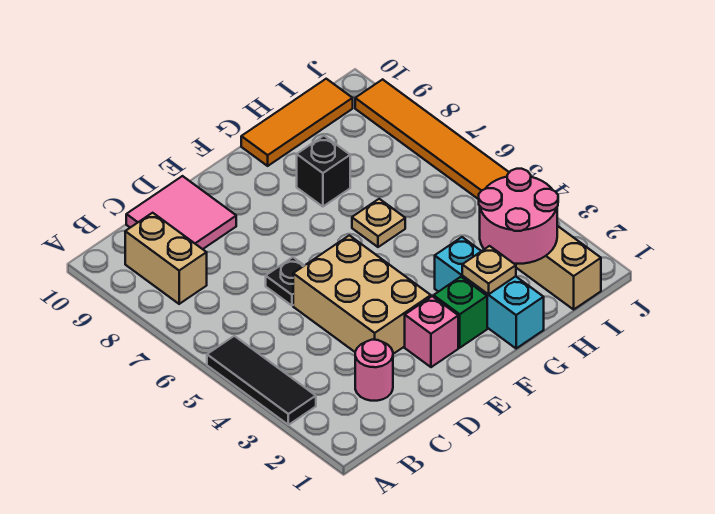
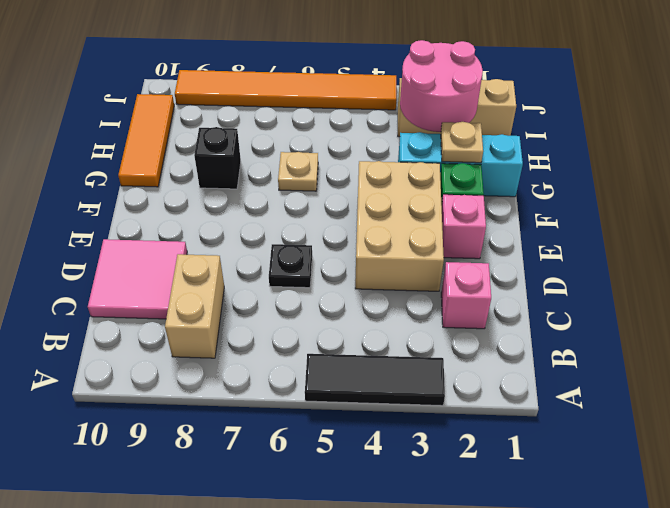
tan 1x2 brick [125,213,207,304] -> tan 1x2 brick turned to [165,254,224,358]
pink 1x1 round brick [355,340,393,401] -> pink 1x1 brick [441,262,491,329]
tan 2x3 brick [293,235,431,354] -> tan 2x3 brick turned to [355,161,444,291]

